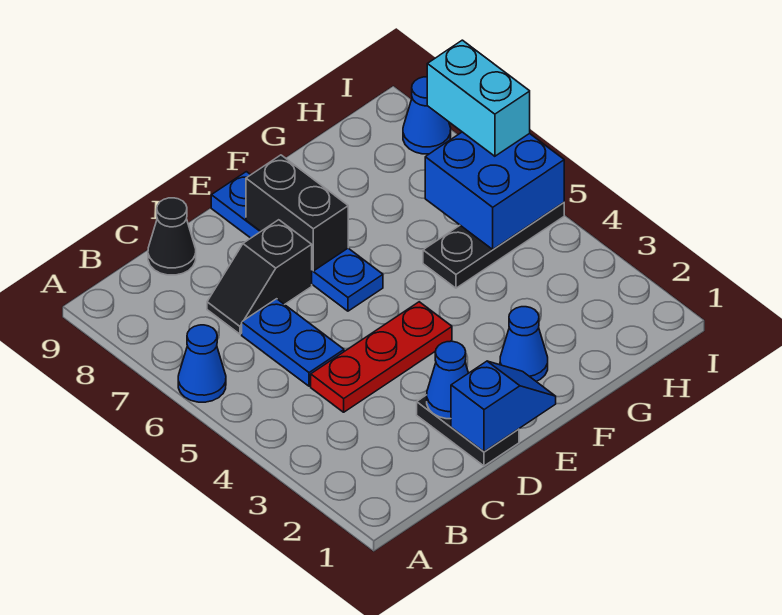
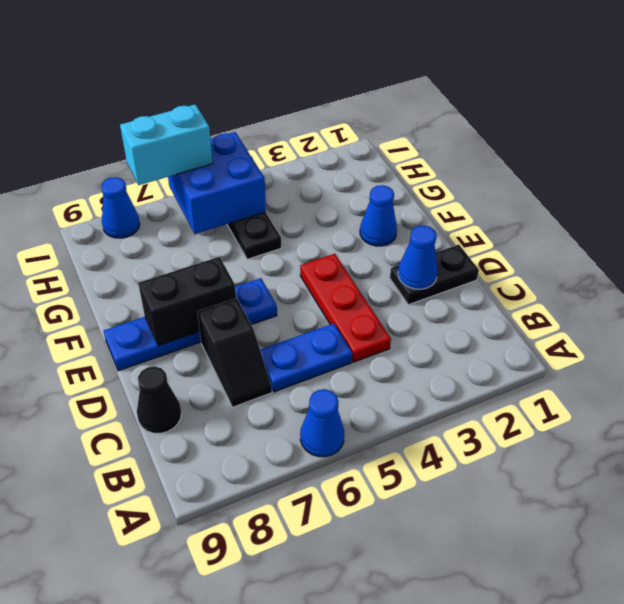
blue 1x2 slope [451,361,556,452] -> none

